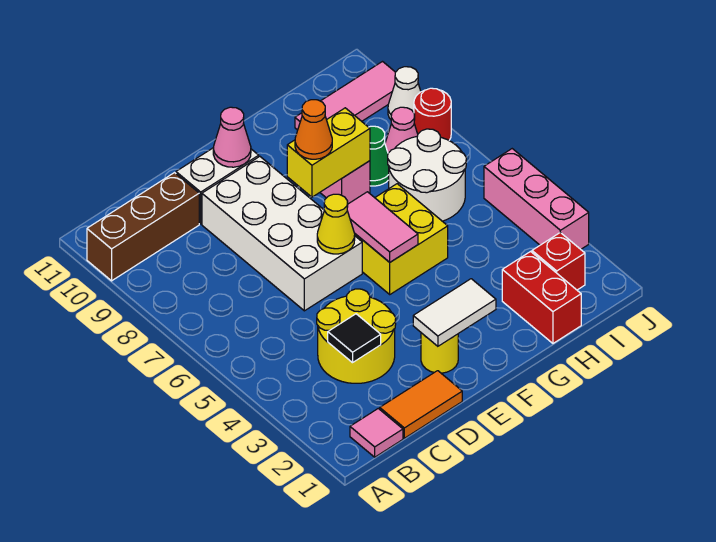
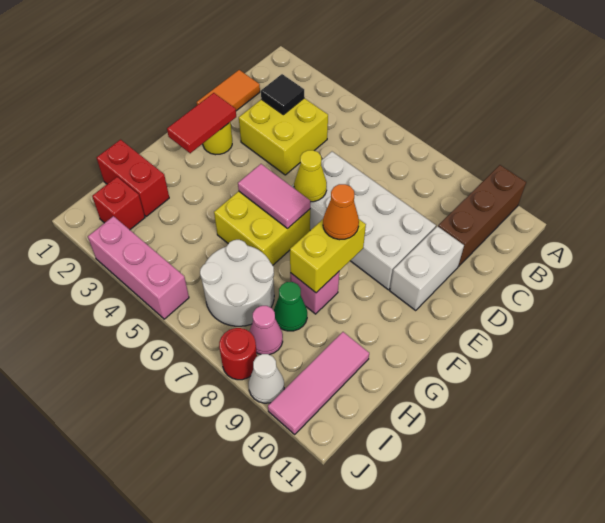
pink 1x1 tile [350,409,403,457] -> none
yellow 2x2 round brick [317,289,396,383] -> yellow 2x2 brick [239,98,328,175]
white 1x2 tile [413,279,496,346] -> red 1x2 tile [167,93,236,153]
pink 1x1 cone [213,107,251,167] -> none

